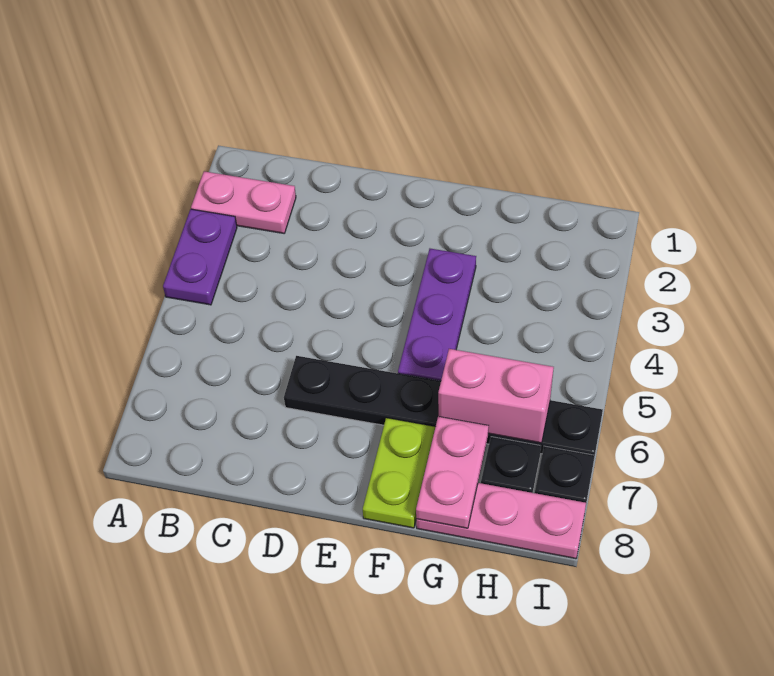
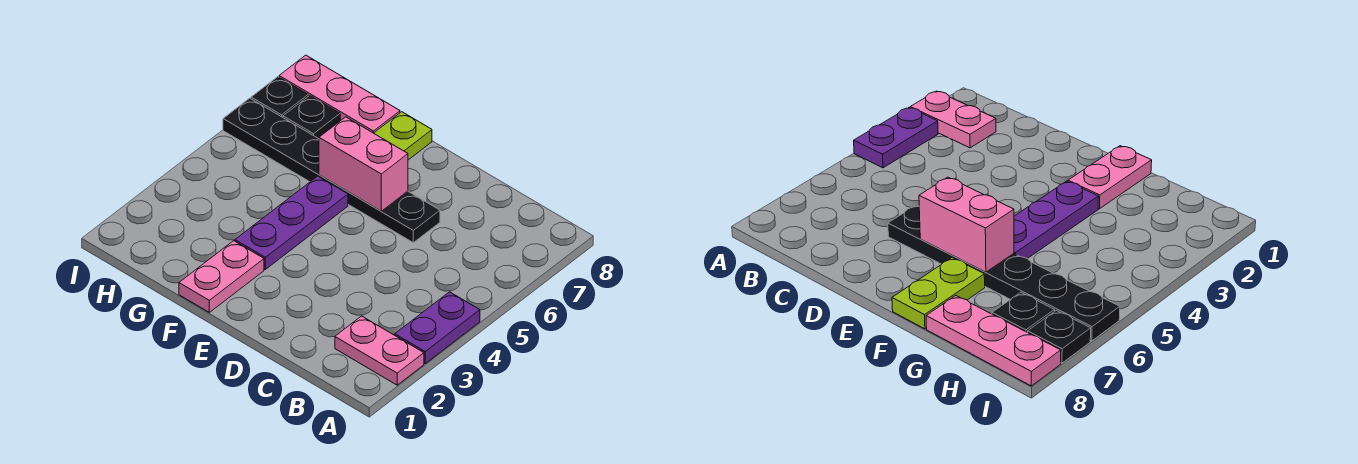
pink 1x2 brick [438,349,554,443] -> pink 1x2 brick moved to [319,117,408,211]
pink 1x2 plate [416,416,489,528] -> pink 1x2 plate moved to [179,241,264,312]

